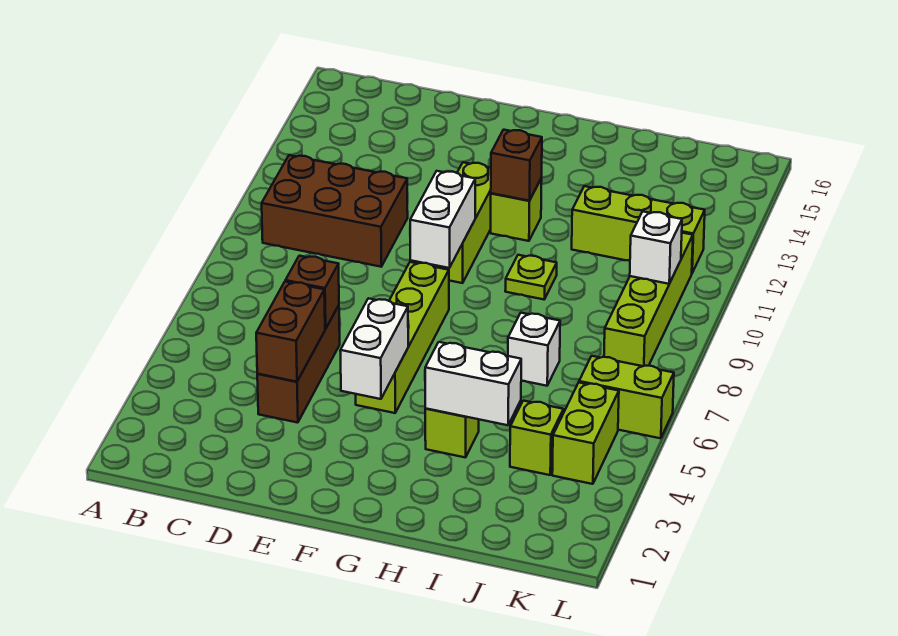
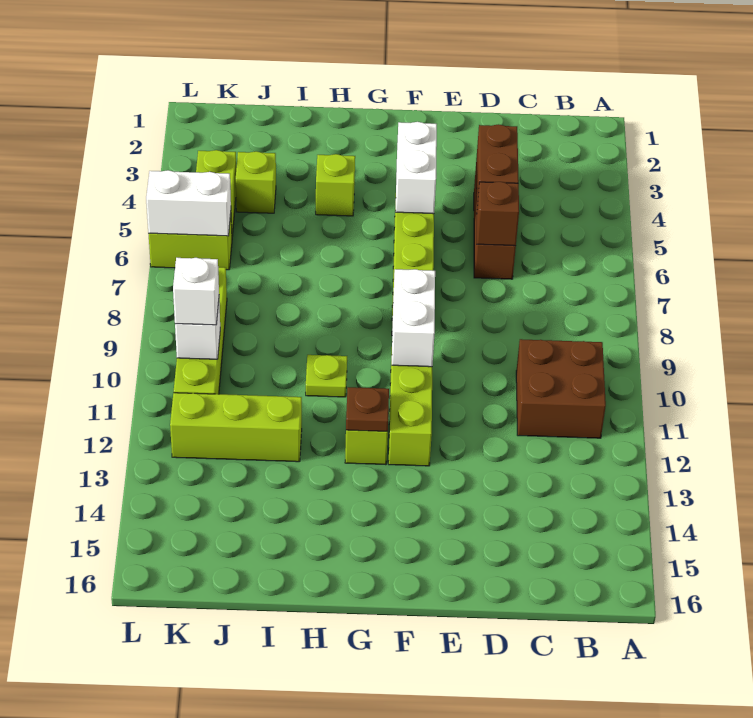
brown 2x3 brick [262,155,408,267] -> brown 2x2 brick [516,339,606,438]
brown 1x1 brick [491,130,542,201] -> brown 1x1 plate [346,387,389,431]
white 1x2 brick [425,342,521,425] -> white 1x2 brick moved to [146,170,231,236]
white 1x1 brick [508,313,560,386] -> white 1x1 brick moved to [173,258,219,325]

